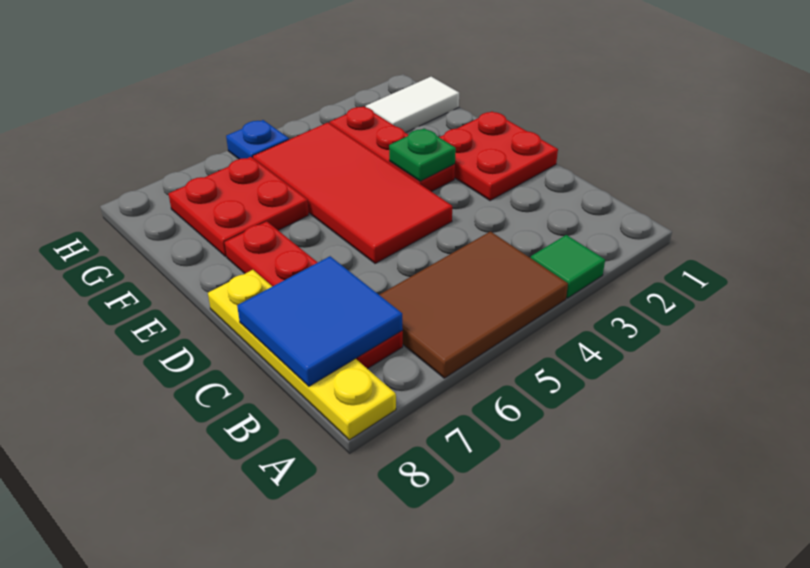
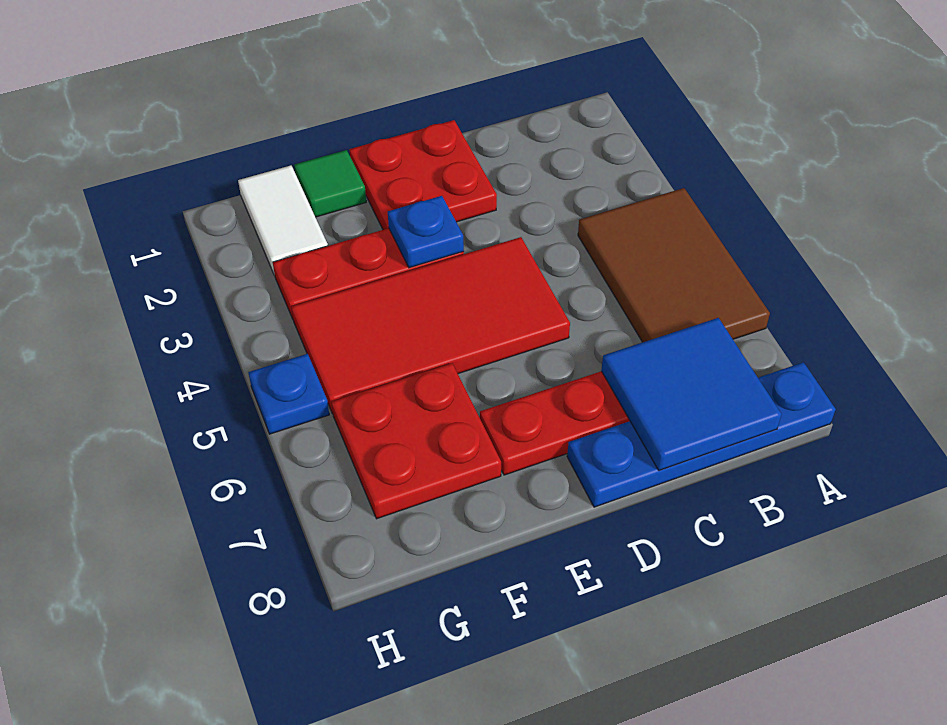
green 1x1 tile [531,235,605,298] -> green 1x1 tile moved to [294,150,366,217]
yellow 1x4 plate [208,270,396,440] -> blue 1x4 plate [567,362,836,507]
green 1x1 plate [389,128,456,181] -> blue 1x1 plate [388,196,464,268]

